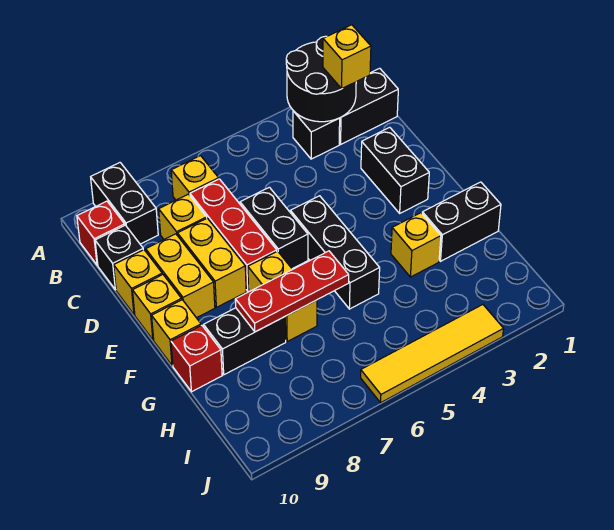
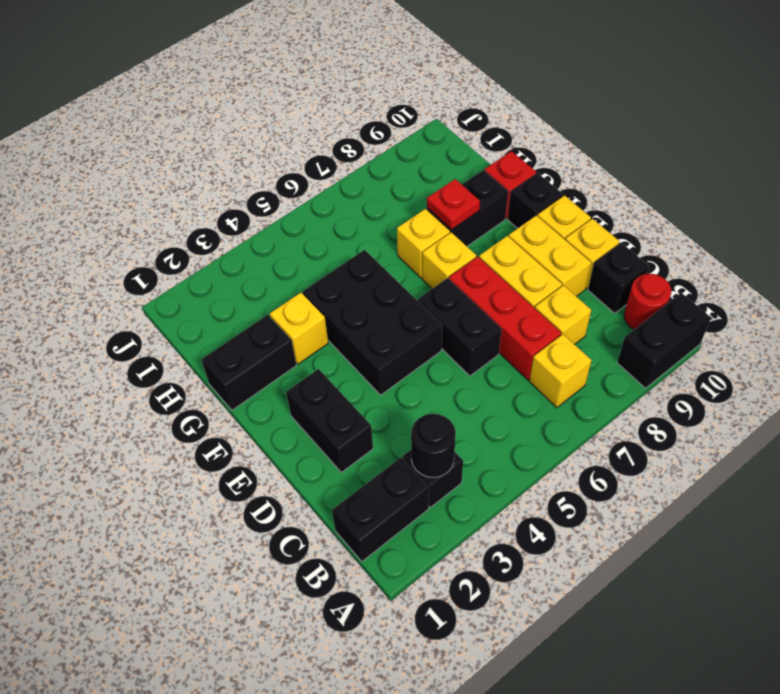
black 2x2 round brick [286,36,356,122] -> black 1x1 round brick [411,414,456,478]
black 1x2 brick [91,163,158,244] -> black 1x2 brick turned to [617,293,711,388]
yellow 1x1 brick [323,25,371,88] -> none
red 1x1 brick [77,201,125,265] -> red 1x1 round brick [624,274,671,329]
black 1x3 brick [290,196,380,309] -> black 2x3 brick [303,250,442,395]
yellow 1x1 brick [152,300,201,366] -> black 1x1 brick [508,173,563,229]
red 1x3 plate [235,251,349,332] -> red 1x1 plate [427,179,480,230]
yellow 1x4 tile [361,305,503,403] -> none

